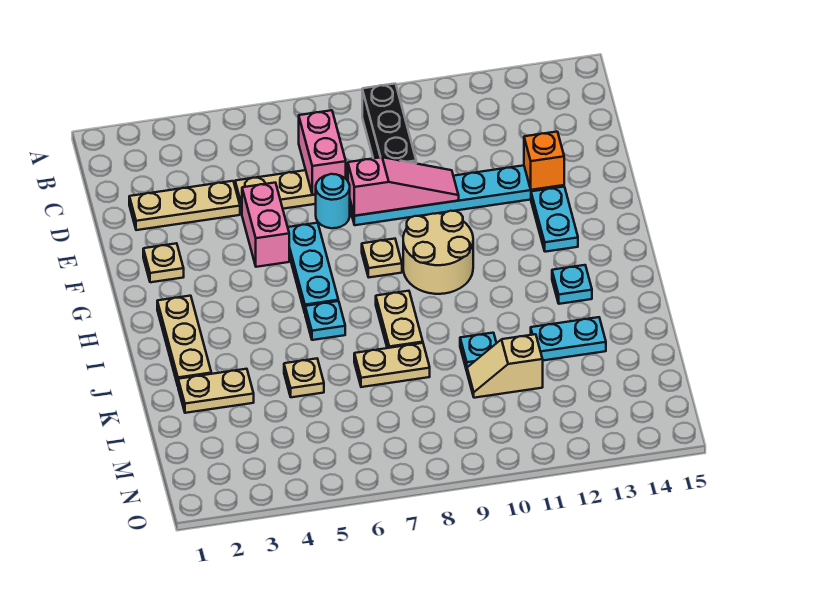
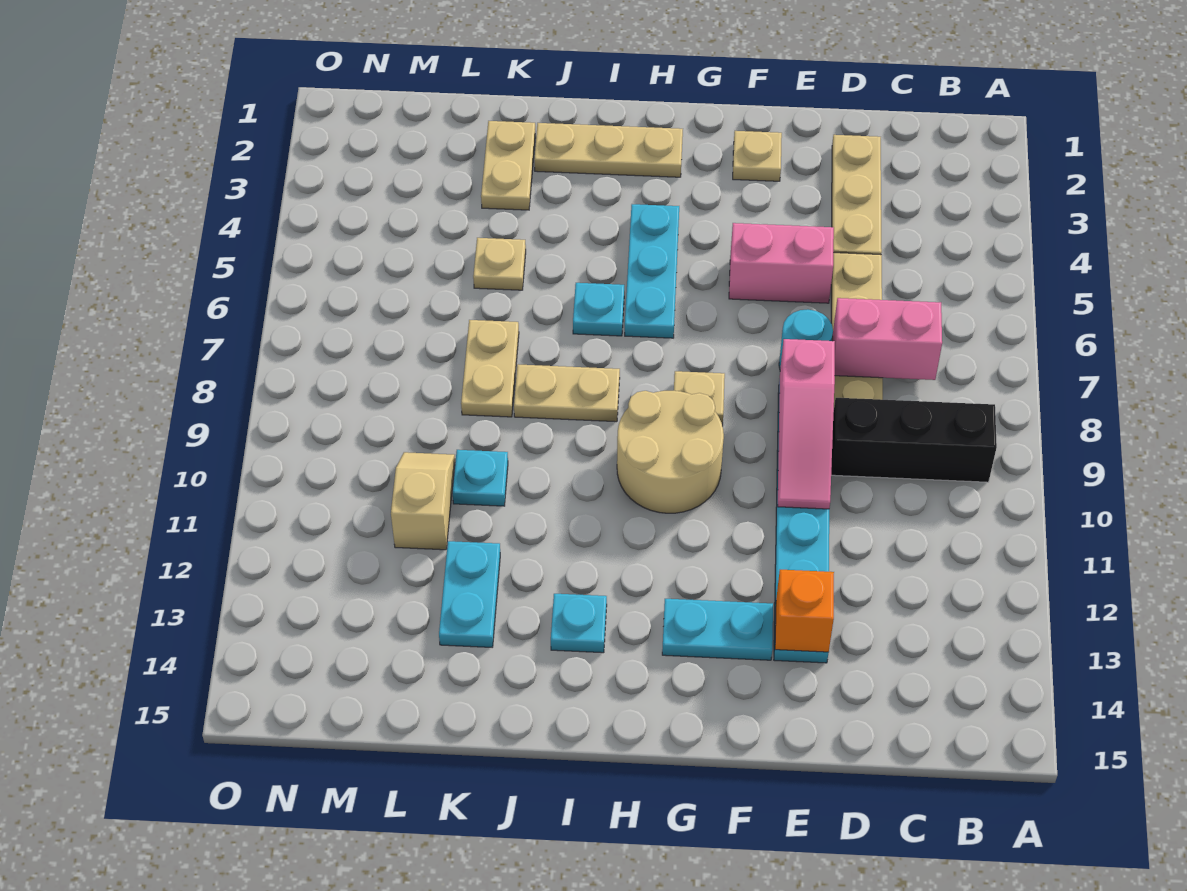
cyan 1x3 plate [288,223,338,313] -> cyan 1x3 plate turned to [625,204,679,338]

